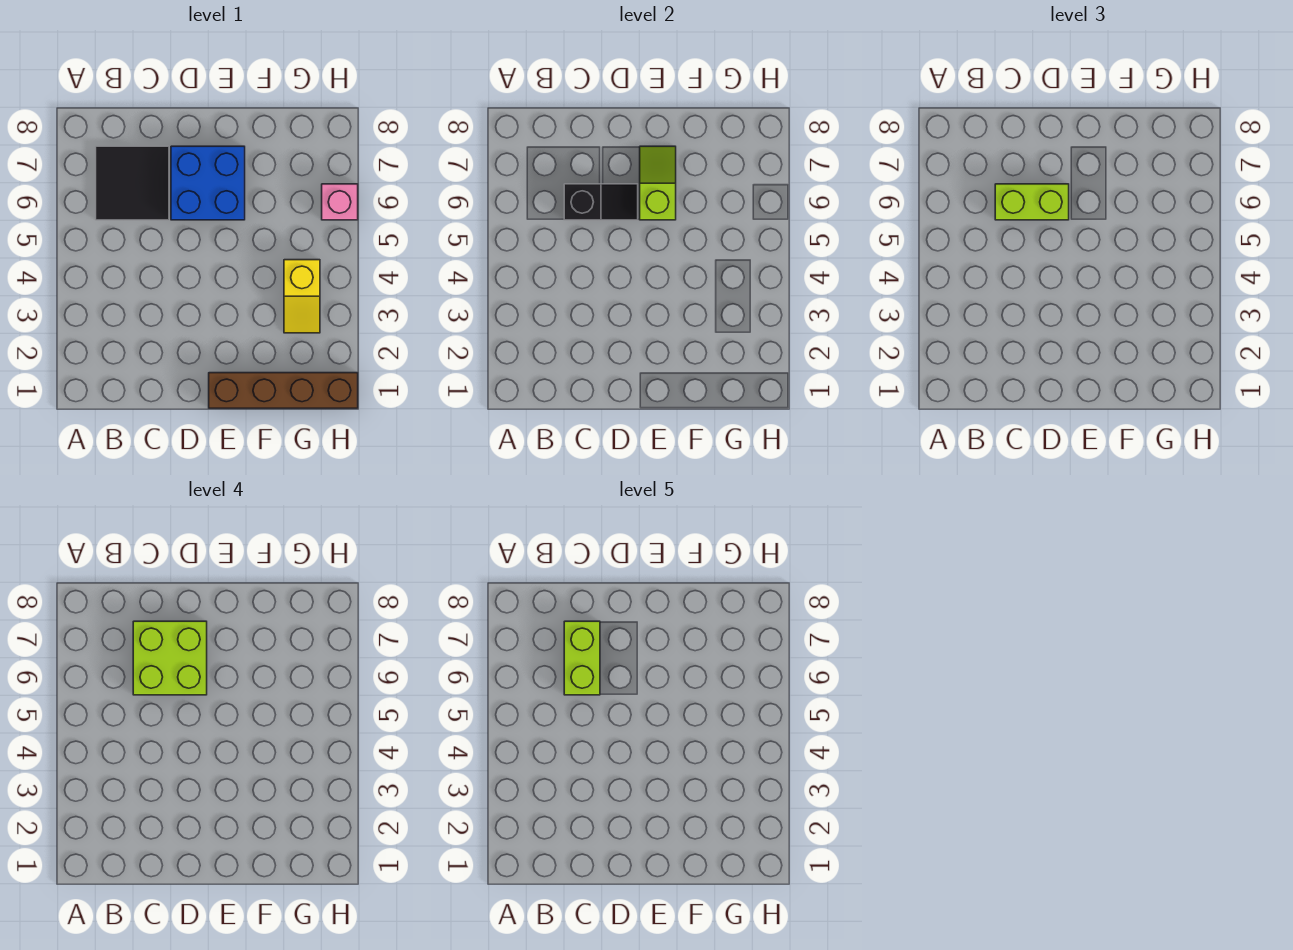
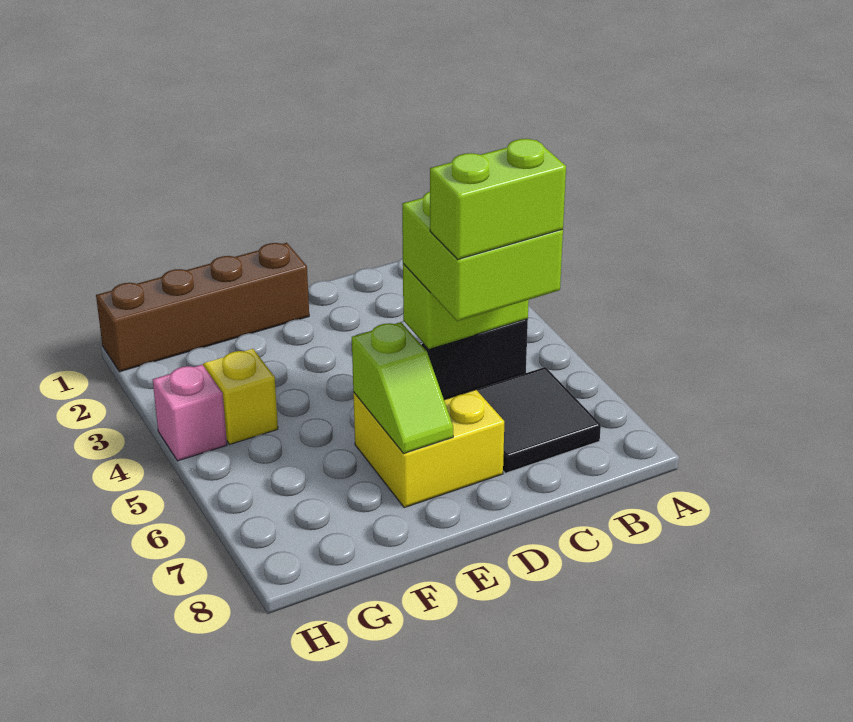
lime 1x2 brick [564,621,600,695] -> lime 1x2 brick turned to [430,139,566,260]
blue 2x2 brick [171,146,245,220] -> yellow 2x2 brick [353,390,504,508]
pink 1x1 brick [322,184,358,220] -> pink 1x1 brick moved to [153,365,227,461]

